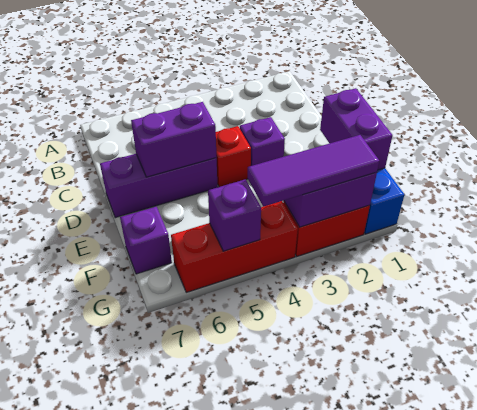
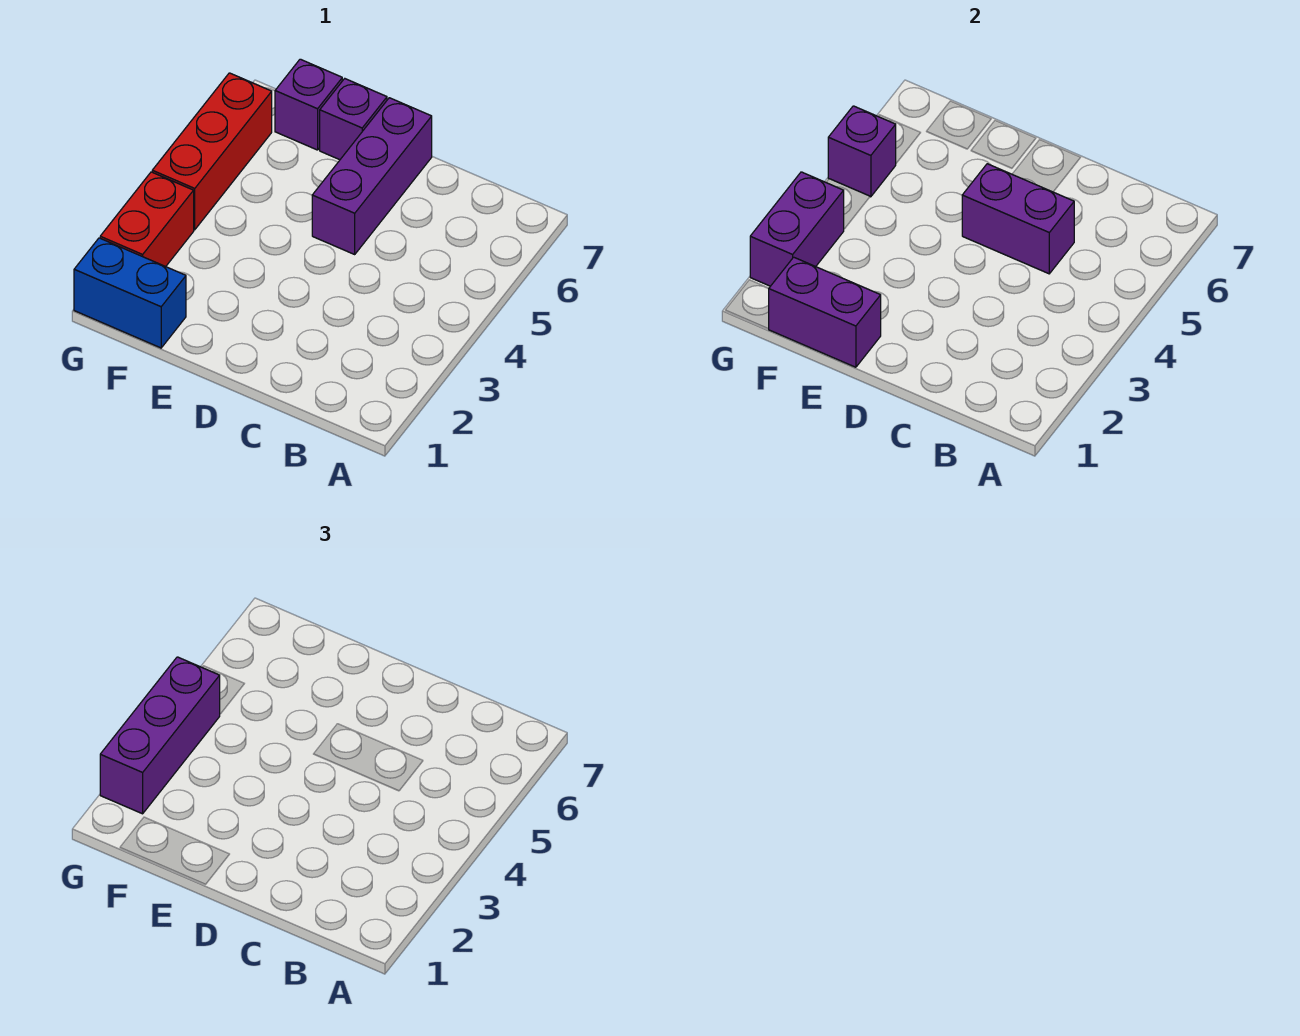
purple 1x1 brick [240,117,285,166] -> purple 1x1 brick moved to [320,79,387,160]
red 1x1 brick [216,126,251,187] -> none
purple 1x2 brick [131,102,217,177] -> purple 1x2 brick turned to [962,164,1074,274]
purple 1x3 tile [248,135,379,206] -> purple 1x3 brick [100,657,220,814]

